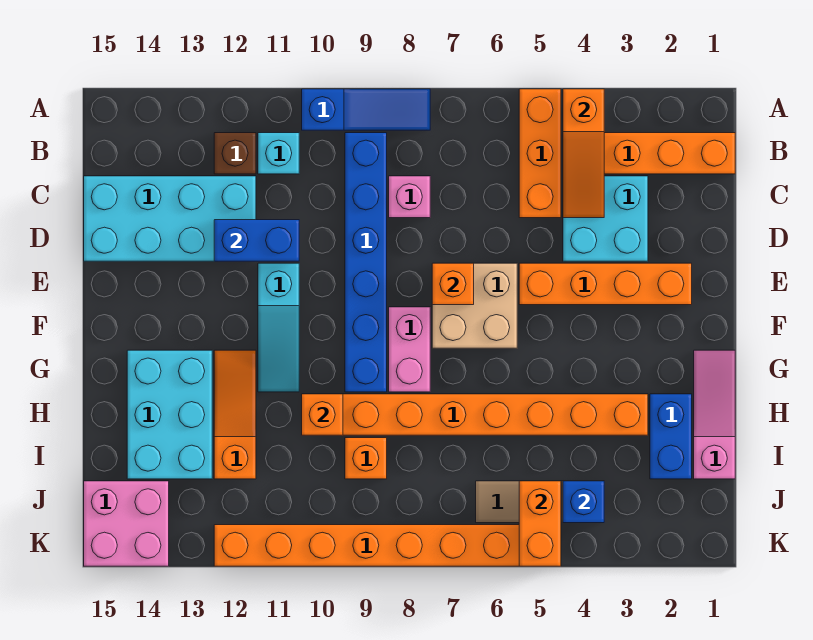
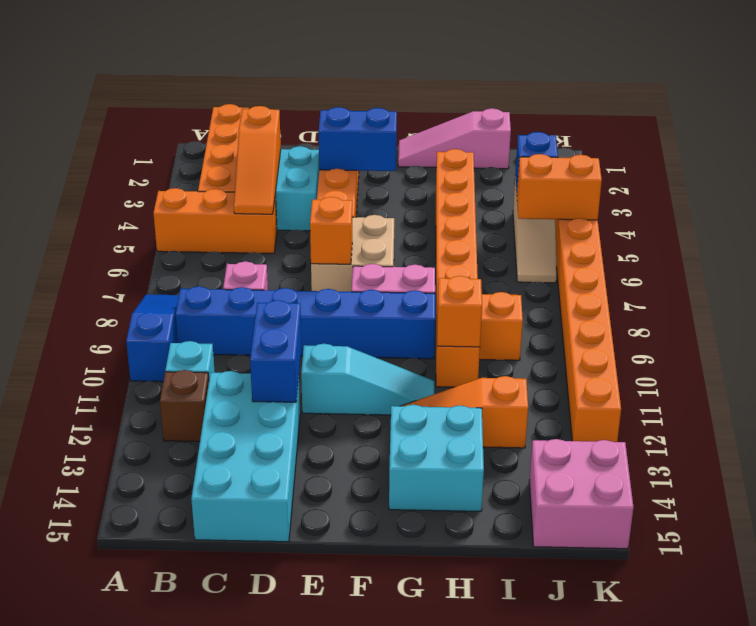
orange 1x3 slope [563,89,604,218] -> orange 1x3 slope turned to [234,106,281,214]
cyan 2x3 brick [127,350,212,479] -> cyan 2x2 brick [389,405,484,511]
blue 1x2 brick [650,394,692,479] -> blue 1x2 brick moved to [319,107,397,171]

